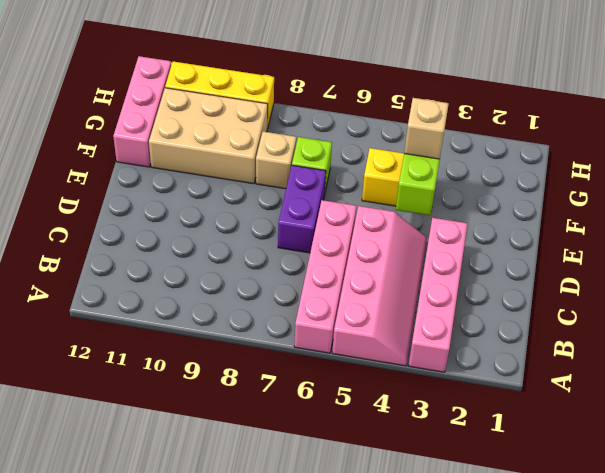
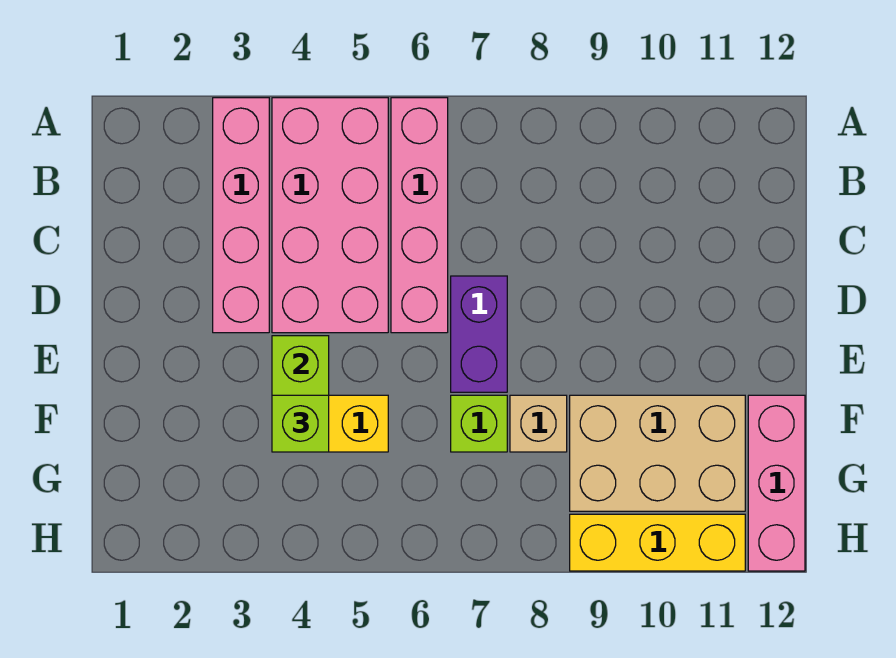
pink 2x4 slope [332,206,427,366] -> pink 2x4 brick [272,98,388,333]
tan 1x1 brick [404,98,449,159] -> lime 1x1 brick [272,395,329,452]

